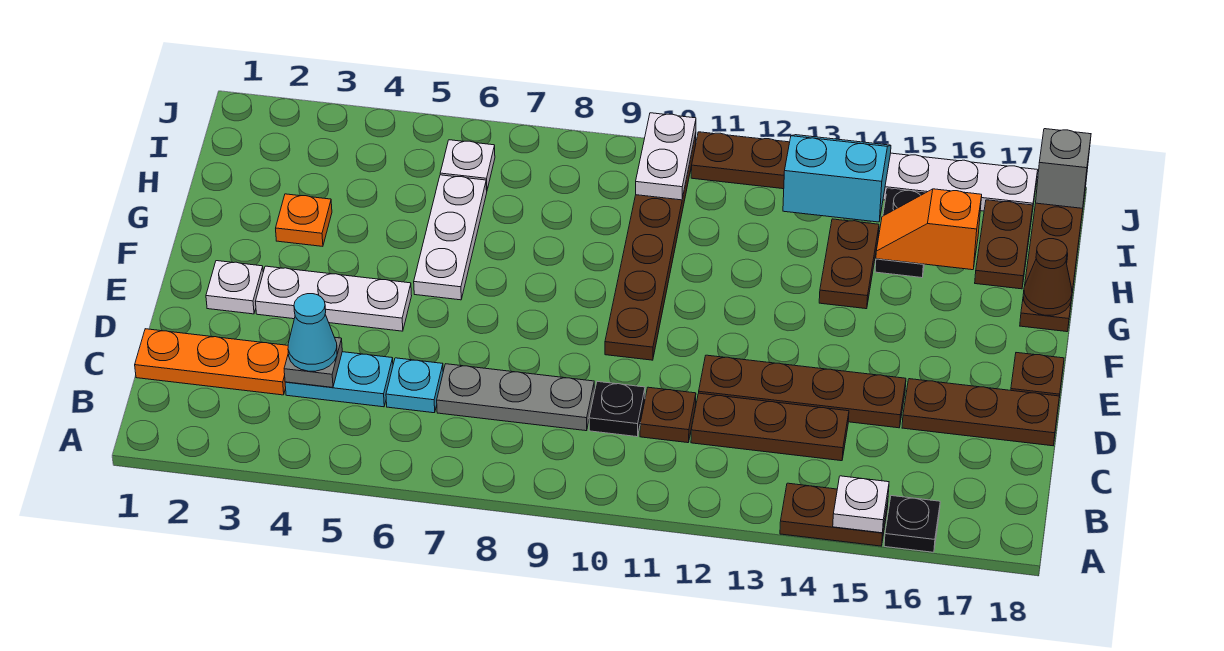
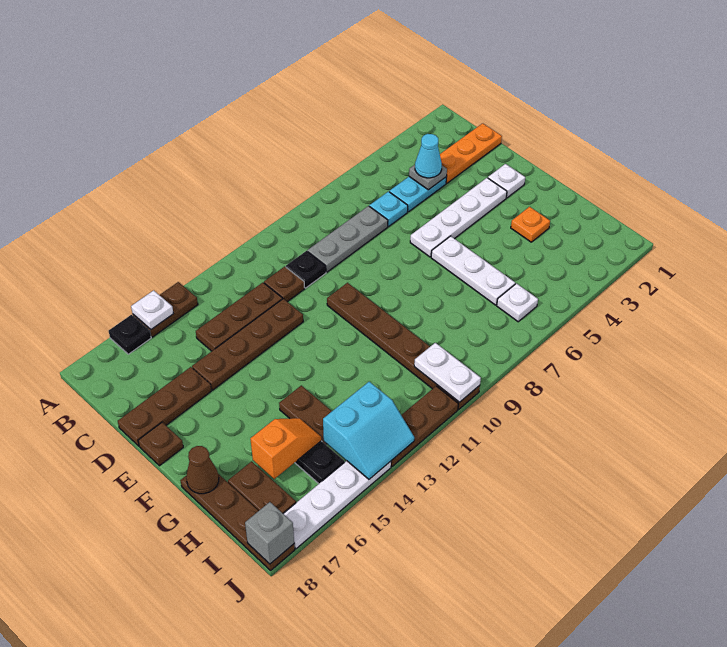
white 1x3 plate [256,266,412,331] -> white 1x4 plate [410,178,507,257]

